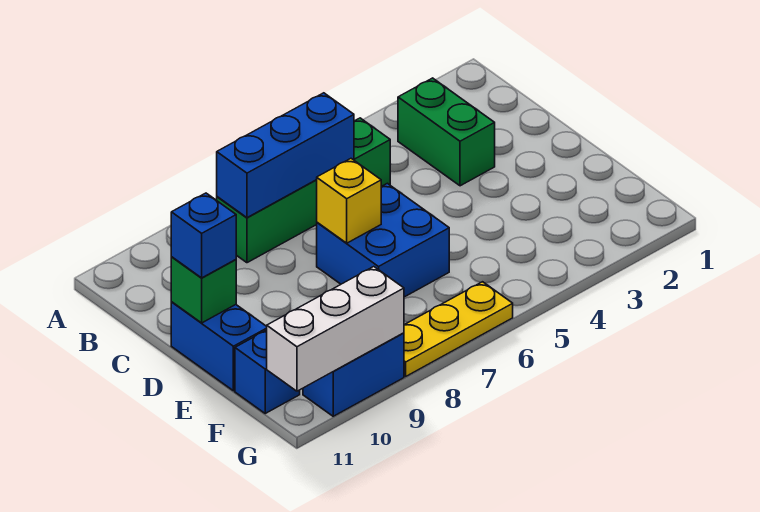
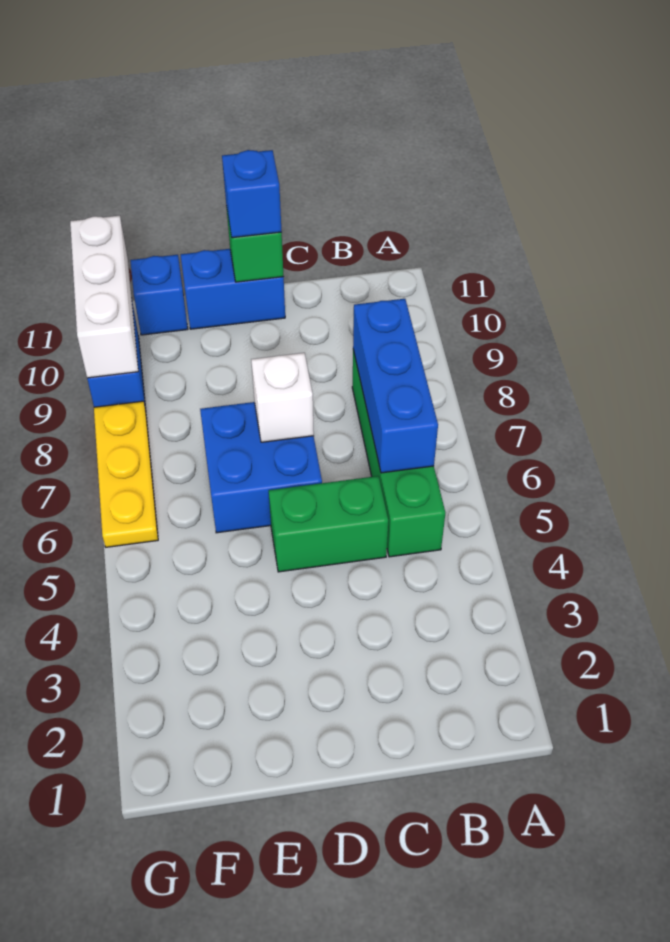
green 1x2 brick [398,78,495,186] -> green 1x2 brick moved to [269,476,388,572]
yellow 1x1 brick [317,159,381,243] -> white 1x1 brick [251,353,314,442]

